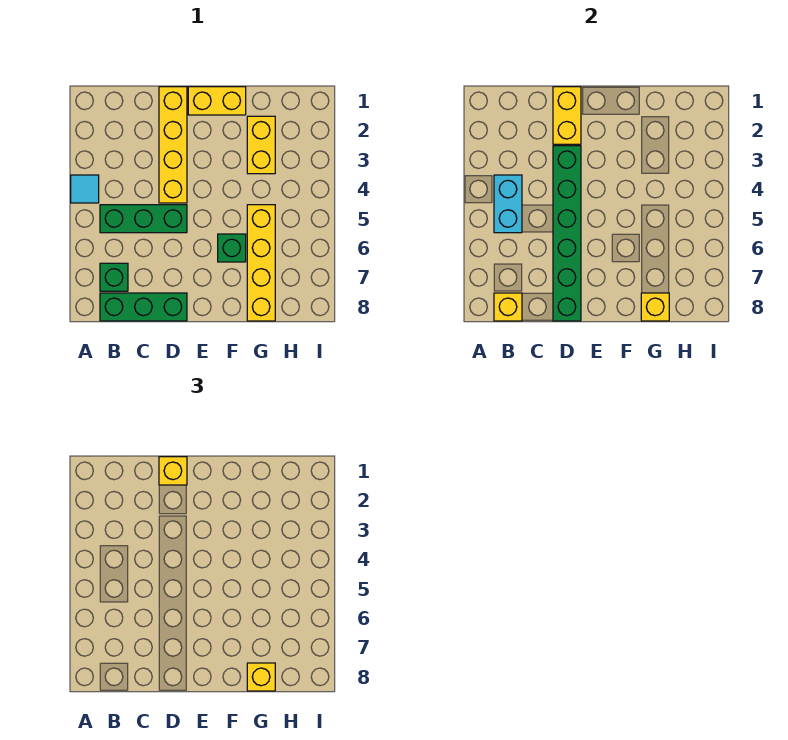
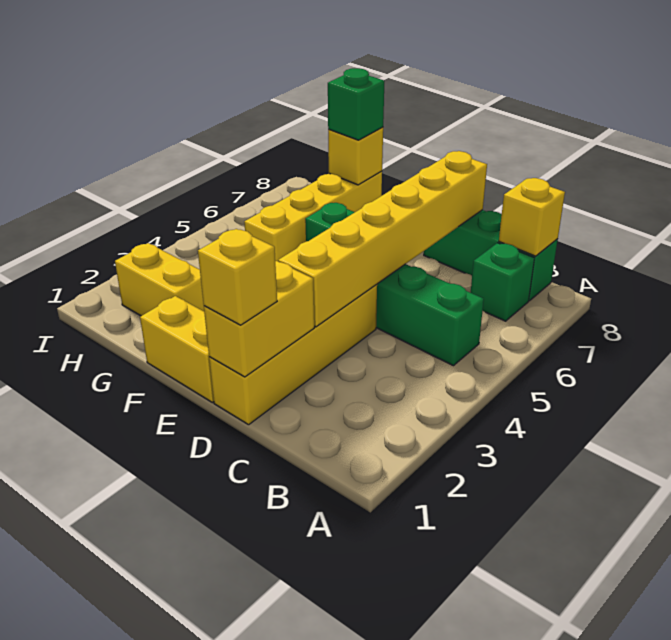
cyan 1x1 tile [71,175,99,203] -> none
cyan 1x2 brick [494,175,522,233] -> none
green 1x6 brick [553,146,581,321] -> yellow 1x6 brick [278,151,487,327]
yellow 1x2 brick [247,116,275,174] -> yellow 1x2 brick turned to [115,243,204,316]
yellow 1x1 brick [247,663,275,691] -> green 1x1 brick [328,68,384,140]

